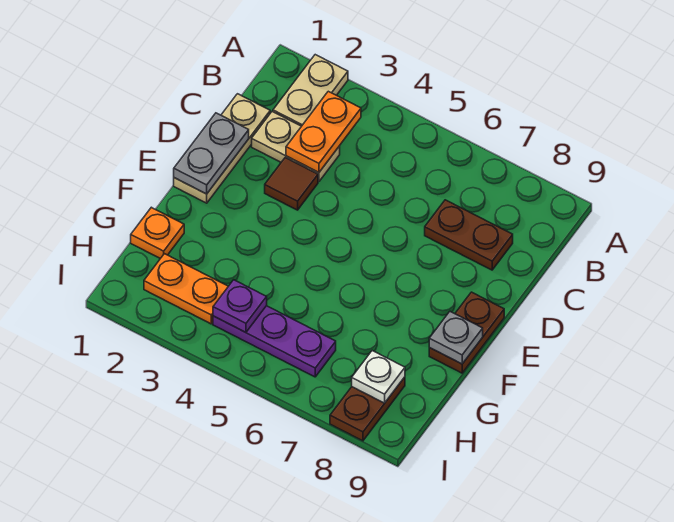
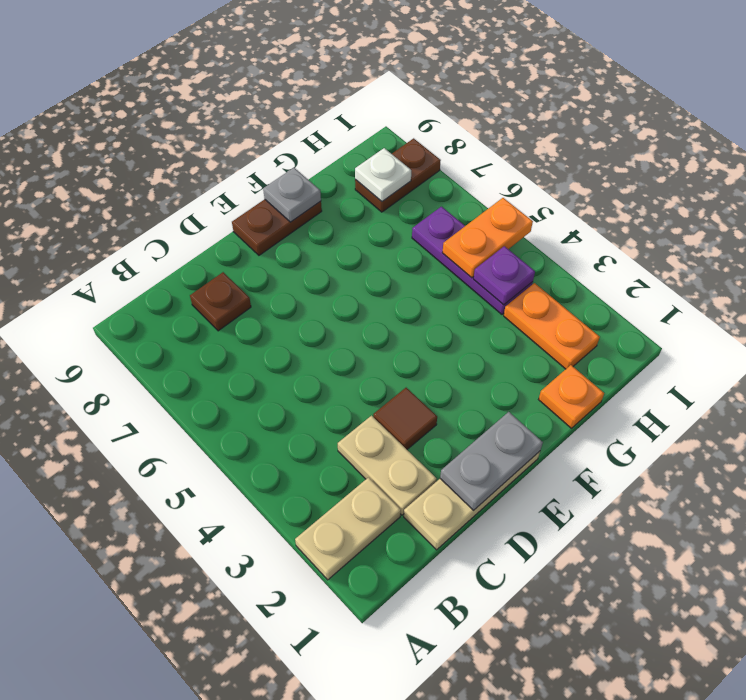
orange 1x2 plate [286,91,361,172] -> orange 1x2 plate moved to [442,198,533,278]
brown 1x2 plate [425,200,513,270] -> brown 1x1 plate [190,272,251,331]

